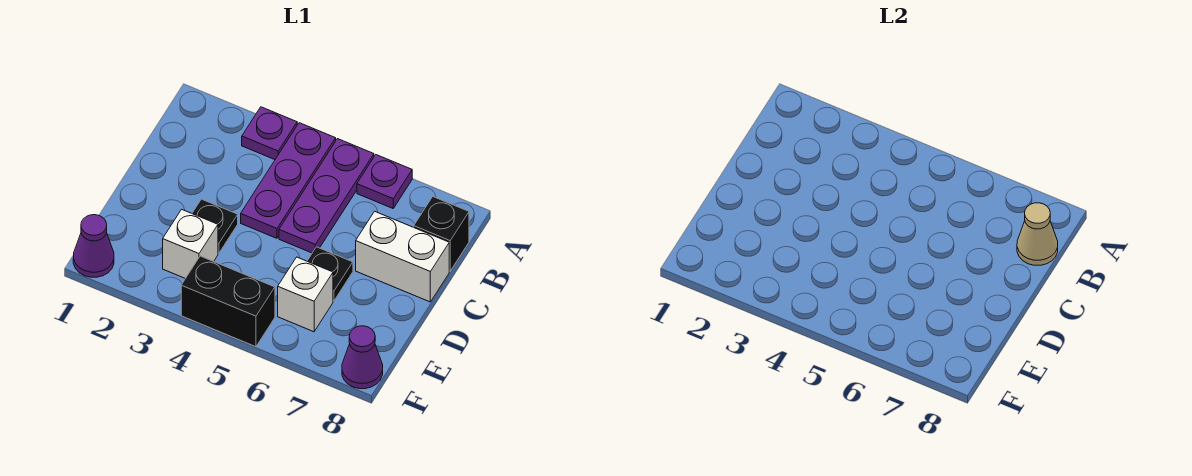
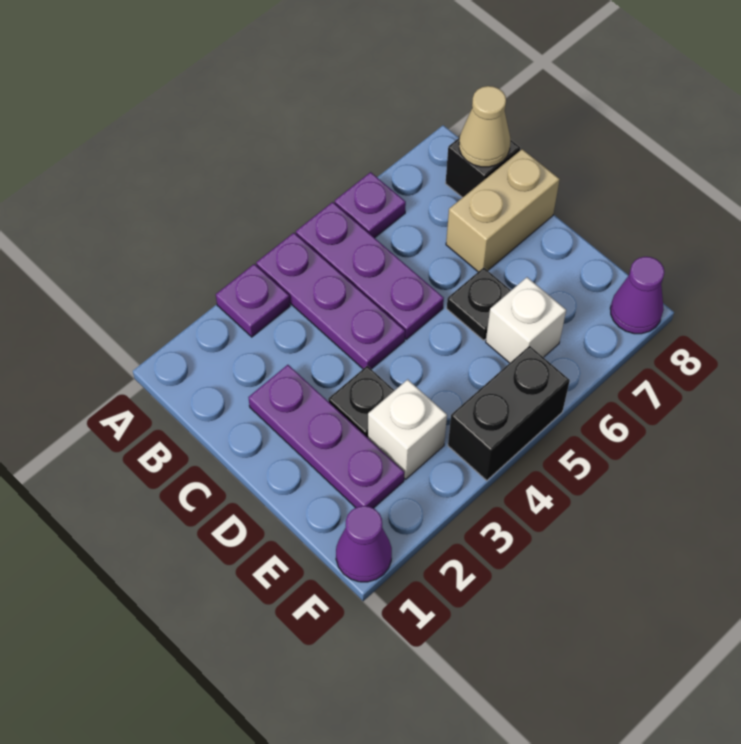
none -> purple 1x3 plate [248,365,404,508]
white 1x2 brick [356,211,449,302] -> tan 1x2 brick [446,149,560,272]

